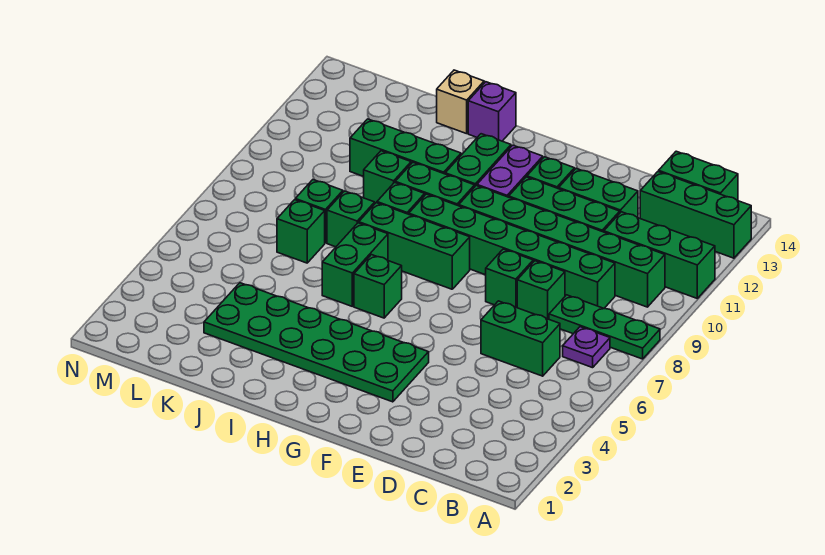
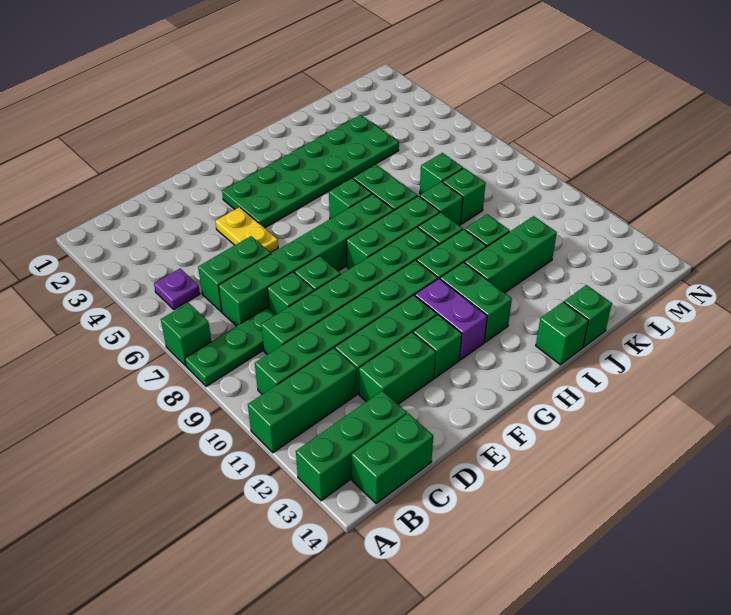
none -> green 1x1 brick [161,303,211,366]
purple 1x1 plate [563,327,610,368] -> purple 1x1 plate moved to [154,269,200,309]
none -> green 1x6 brick [218,194,394,326]
none -> yellow 1x2 plate [215,207,278,252]
purple 1x1 brick [468,82,516,141] -> green 1x1 brick [536,302,588,365]
tan 1x1 brick [437,70,484,134] -> green 1x1 brick [564,285,612,347]

